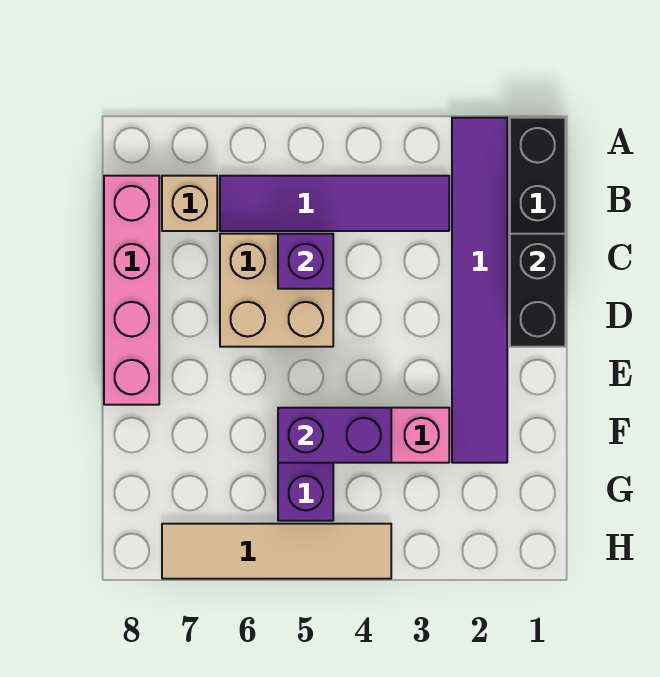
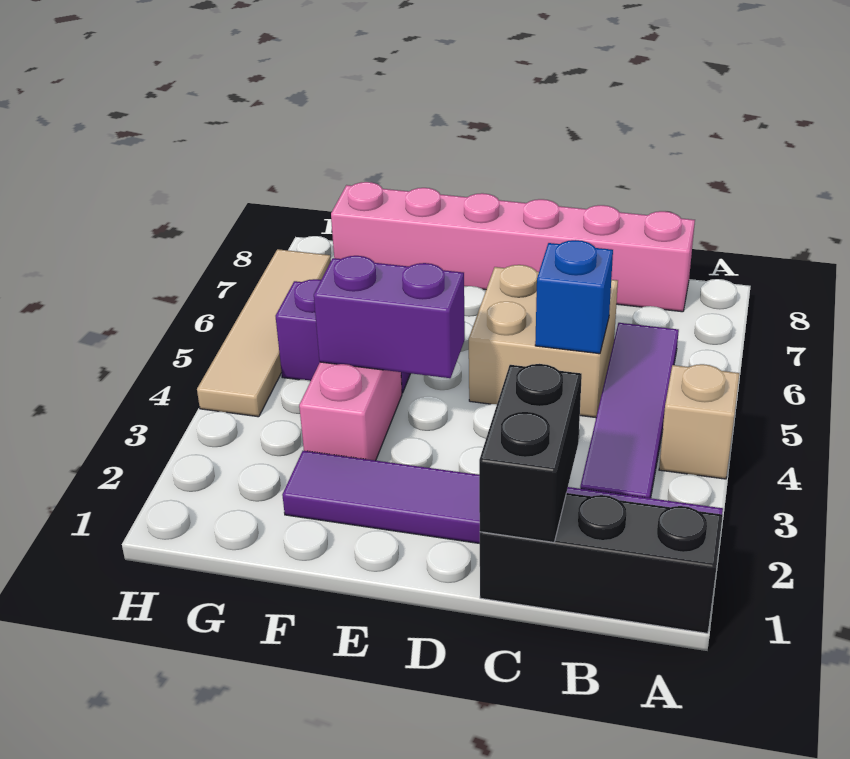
tan 1x1 brick [162,176,217,231] -> tan 1x1 brick moved to [659,364,739,479]
pink 1x4 brick [104,176,159,405] -> pink 1x6 brick [331,182,695,312]
black 1x2 brick [510,234,565,347] -> black 1x2 brick turned to [479,364,582,542]
purple 1x1 brick [278,234,333,289] -> blue 1x1 brick [535,240,613,354]
purple 1x2 brick [278,408,391,463] -> purple 1x2 brick turned to [314,256,465,378]

